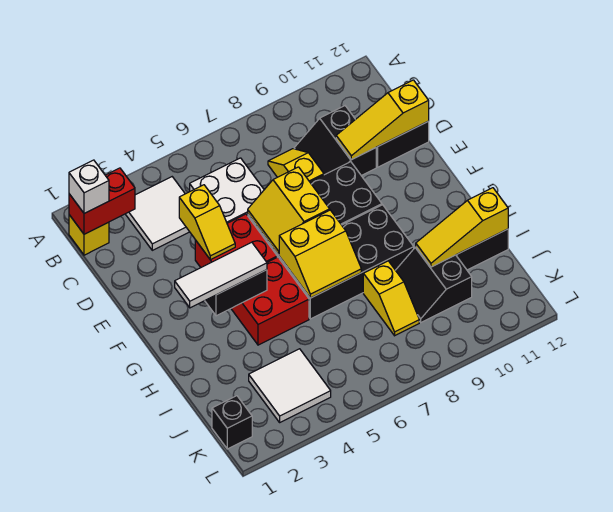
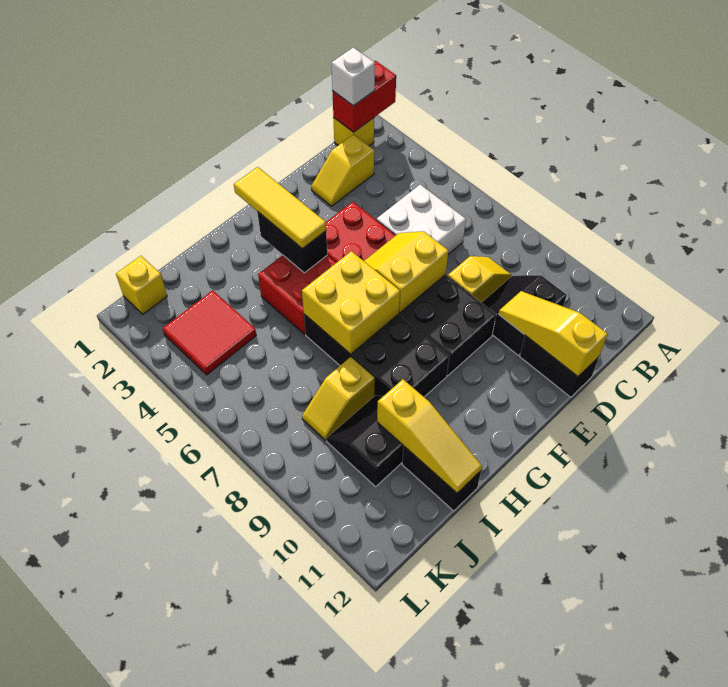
red 1x2 brick [69,168,135,234] -> red 1x2 brick turned to [333,61,396,132]
white 2x2 tile [126,177,189,250] -> none
yellow 1x2 slope [179,185,235,260] -> yellow 1x2 slope moved to [311,134,374,206]
white 1x3 tile [175,242,267,308] -> yellow 1x3 tile [234,167,326,249]
yellow 2x2 slope [279,210,361,298] -> yellow 2x2 brick [302,251,400,354]
yellow 1x3 slope [416,188,508,267] -> yellow 1x3 slope turned to [377,379,482,493]
white 2x2 tile [249,349,331,422] -> red 2x2 tile [163,290,256,375]
black 1x1 brick [212,396,252,449] -> yellow 1x1 brick [116,256,167,314]

